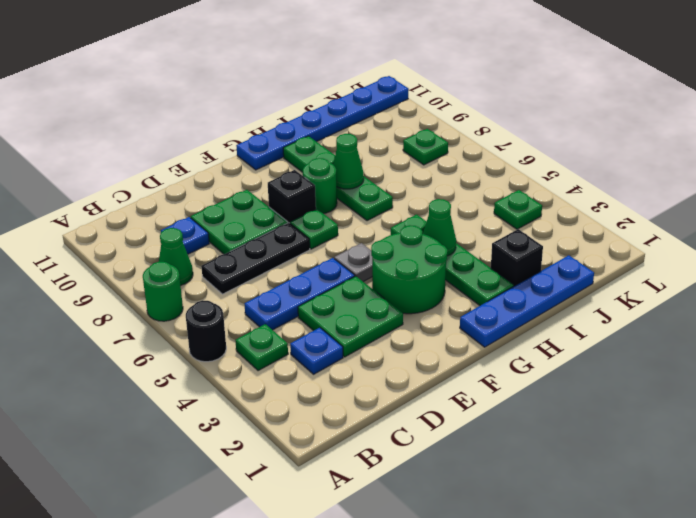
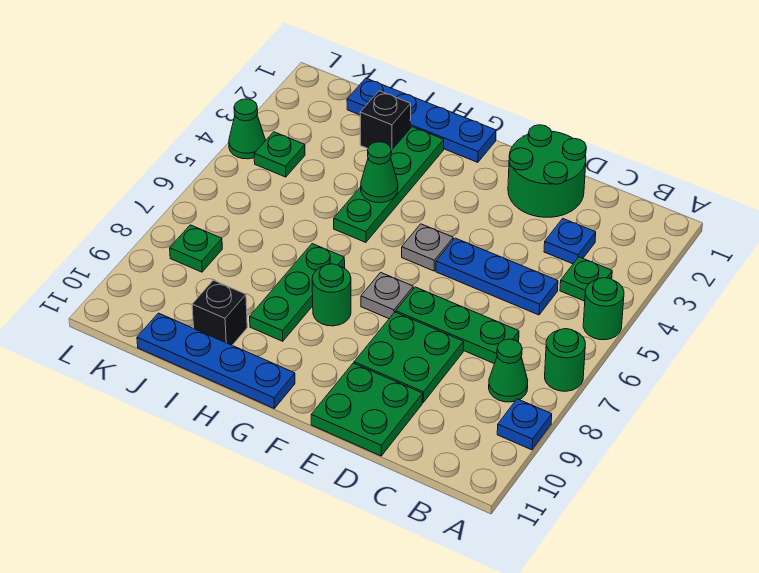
black 1x1 round brick [186,301,226,362] -> green 1x1 round brick [583,278,624,340]
black 1x3 plate [201,223,310,294] -> green 1x3 plate [396,287,519,364]
blue 1x1 plate [161,217,209,254] -> blue 1x1 plate moved to [497,399,552,450]
green 2x2 plate [298,276,403,357] -> green 2x2 plate moved to [311,363,423,456]
green 2x2 round brick [371,225,447,314] -> green 2x2 round brick moved to [508,125,586,217]
green 1x1 plate [290,209,338,249] -> grey 1x1 plate [361,272,413,319]
black 1x1 brick [268,170,316,223] -> black 1x1 brick moved to [192,280,247,345]
blue 1x6 plate [236,76,409,170] -> blue 1x4 plate [137,313,295,408]
green 1x4 plate [283,136,393,221] -> green 1x3 plate [250,244,345,341]
green 1x1 cone [333,134,364,189] -> green 1x1 cone moved to [229,99,265,159]

